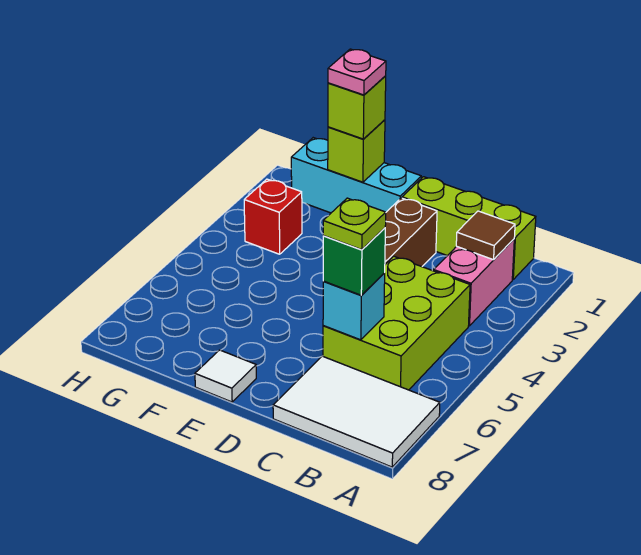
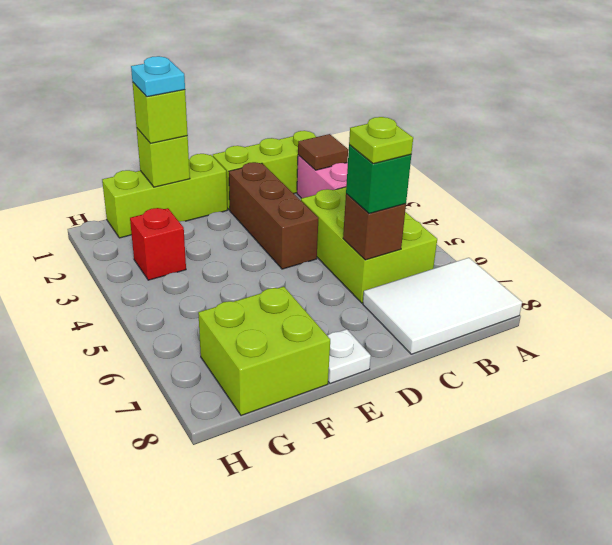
cyan 1x1 brick [323,273,385,340] -> brown 1x1 brick [343,194,406,260]
cyan 1x3 brick [291,138,421,213] -> lime 1x3 brick [102,154,227,238]
white 1x1 tile [195,350,256,402] -> white 1x1 plate [327,329,371,384]
pink 1x1 plate [328,49,386,95] -> cyan 1x1 plate [131,56,185,97]
none -> lime 2x2 brick [198,287,330,416]

